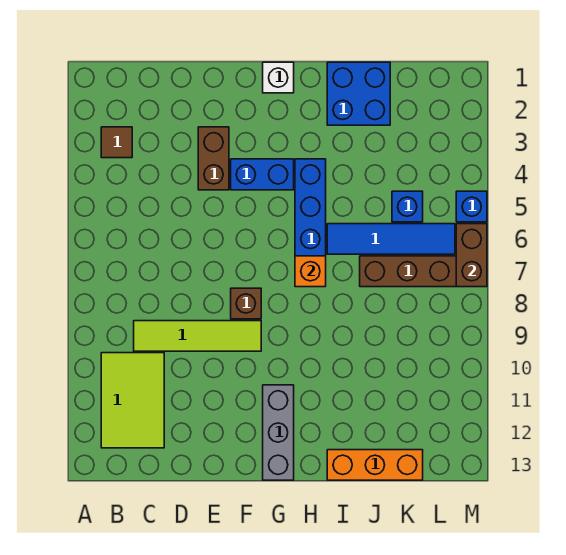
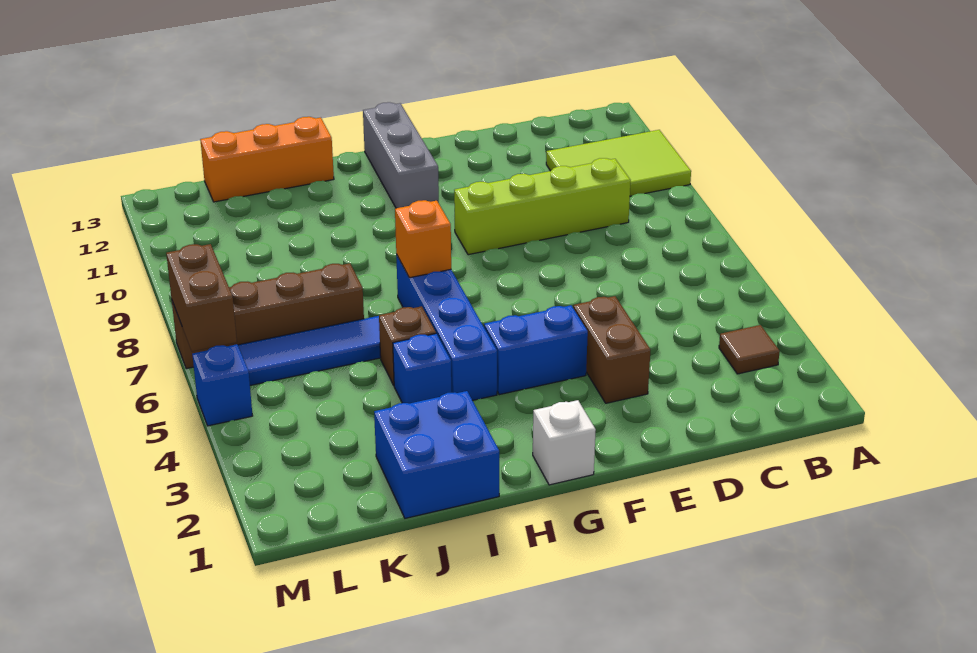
lime 2x3 tile [101,353,164,448] -> lime 2x3 tile turned to [546,130,691,196]
lime 1x4 tile [134,321,261,351] -> lime 1x4 brick [454,158,631,255]
brown 1x1 brick [231,288,261,319] -> brown 1x1 brick moved to [379,306,436,385]
blue 1x1 brick [392,191,423,222] -> blue 1x1 brick moved to [393,334,451,404]

